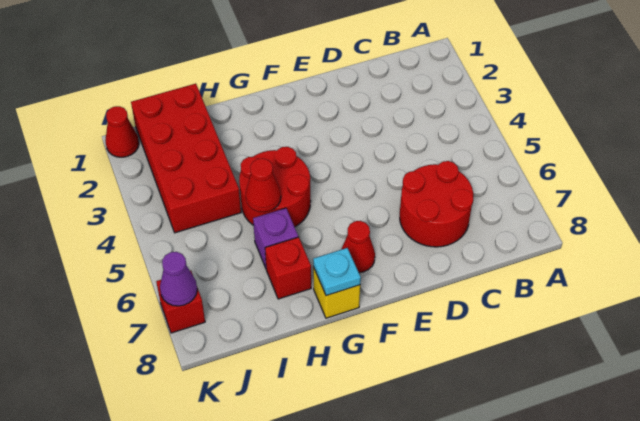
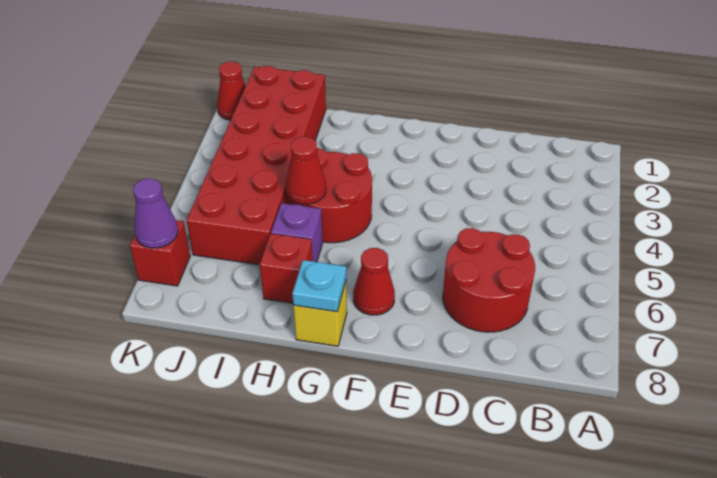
red 2x4 brick [131,84,241,233] -> red 2x6 brick [187,66,326,265]

